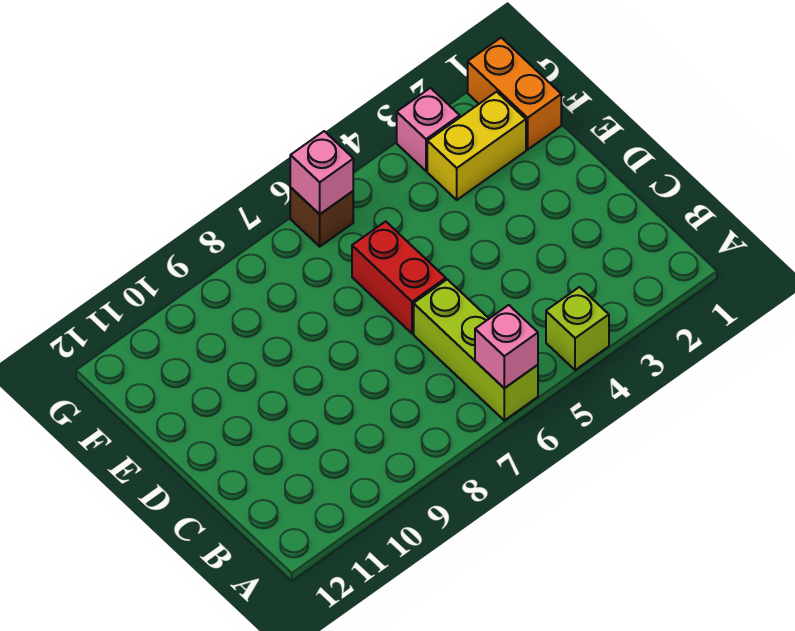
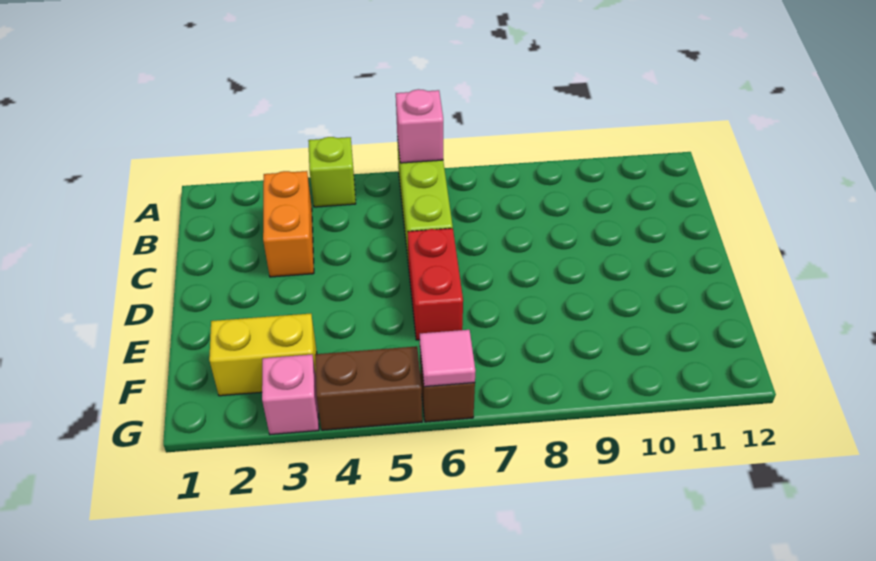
orange 1x2 brick [468,38,561,150] -> orange 1x2 brick moved to [263,171,314,277]
none -> brown 1x2 brick [315,346,422,430]
pink 1x1 brick [290,131,353,214] -> pink 1x1 tile [420,330,476,387]

